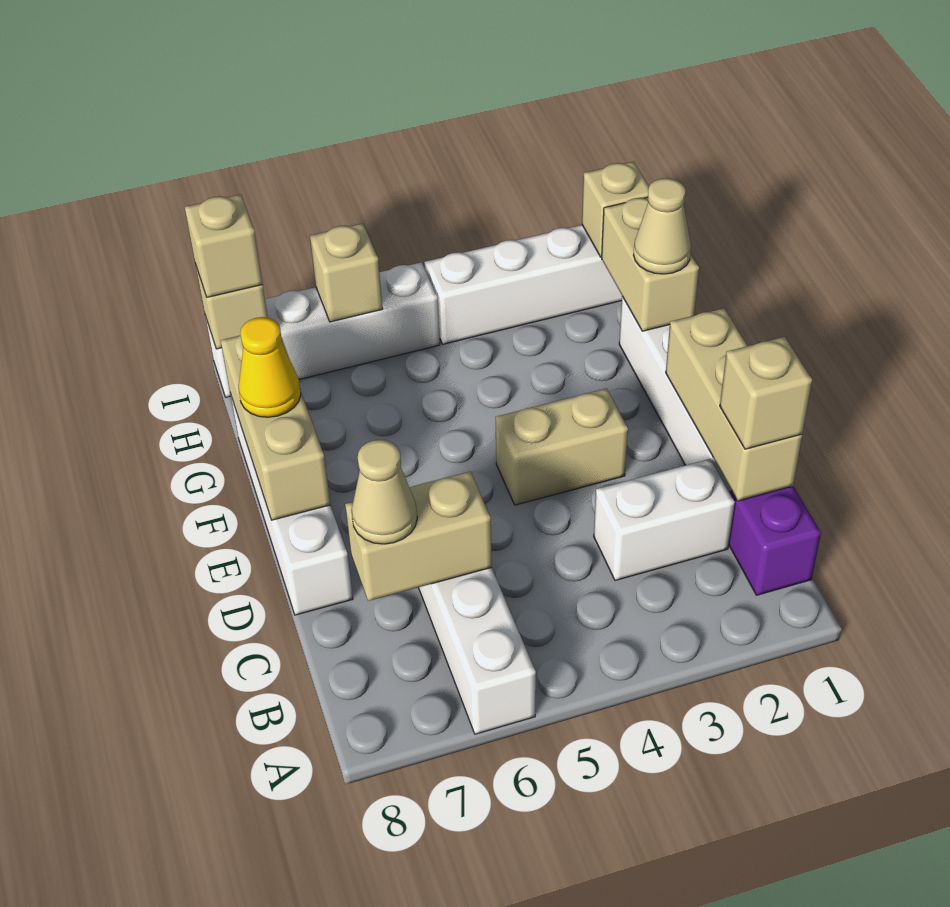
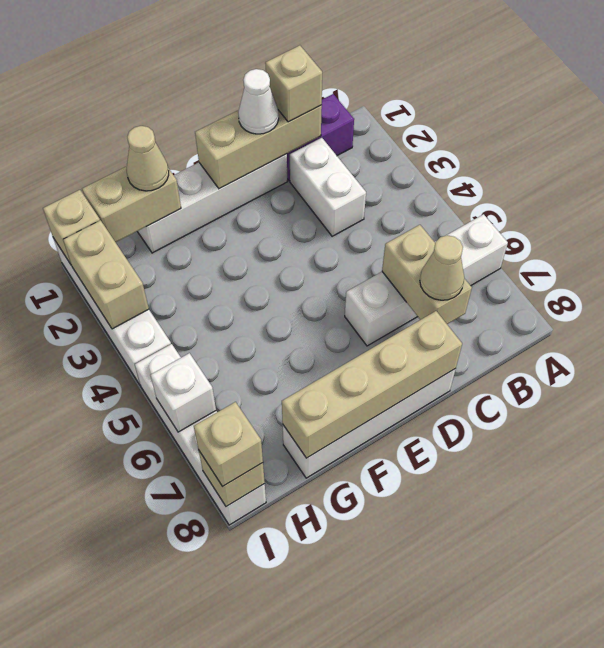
none -> white 1x1 cone [238,69,279,134]
tan 1x2 brick [495,388,628,505] -> tan 1x2 brick moved to [63,220,149,329]
tan 1x3 brick [221,335,330,520] -> tan 1x4 brick [282,311,462,458]
yellow 1x1 cone [239,317,301,417] -> none
tan 1x1 brick [310,223,382,322] -> white 1x1 brick [151,353,216,432]

